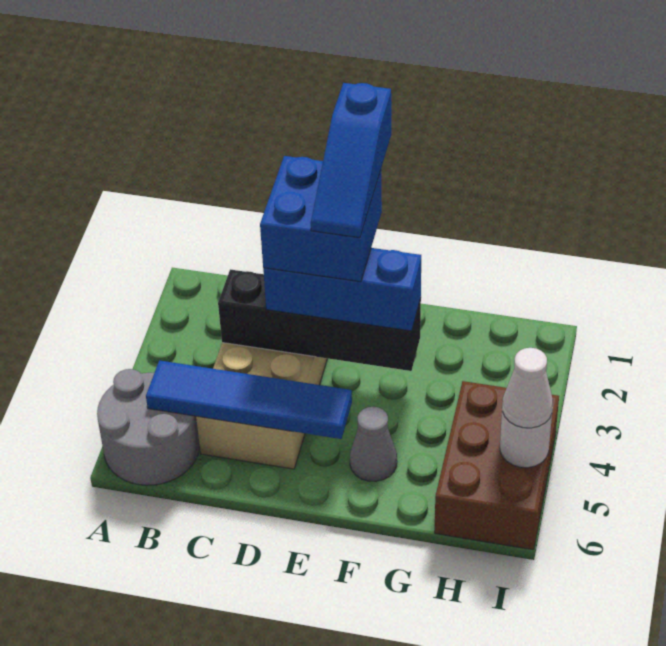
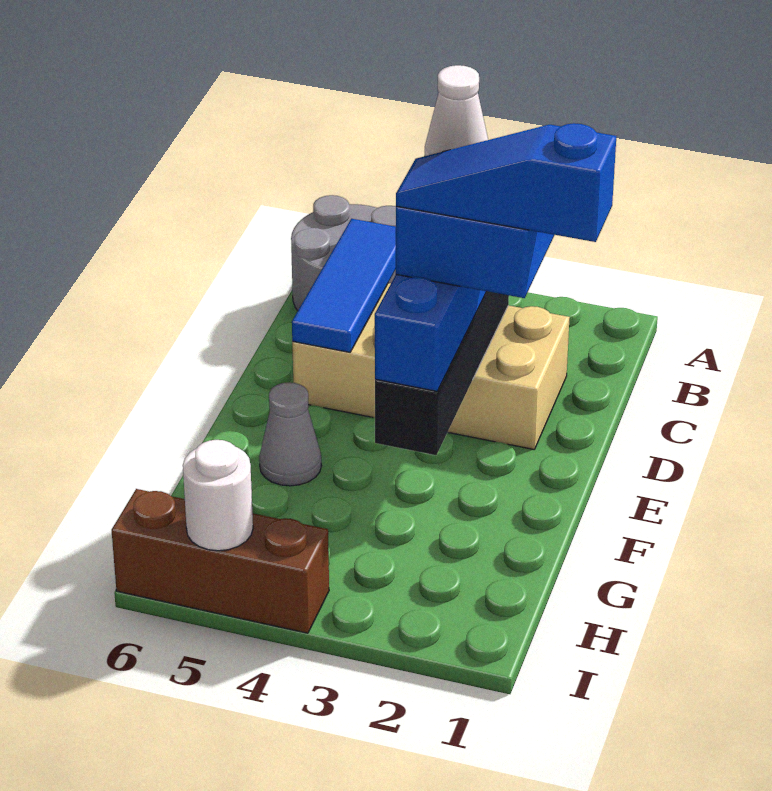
blue 1x4 tile [146,360,352,439] -> blue 1x3 tile [292,219,396,352]
brown 2x3 brick [435,381,559,550] -> brown 1x3 brick [112,489,329,633]
white 1x1 cone [502,348,553,428] -> white 1x1 cone moved to [425,65,488,156]

